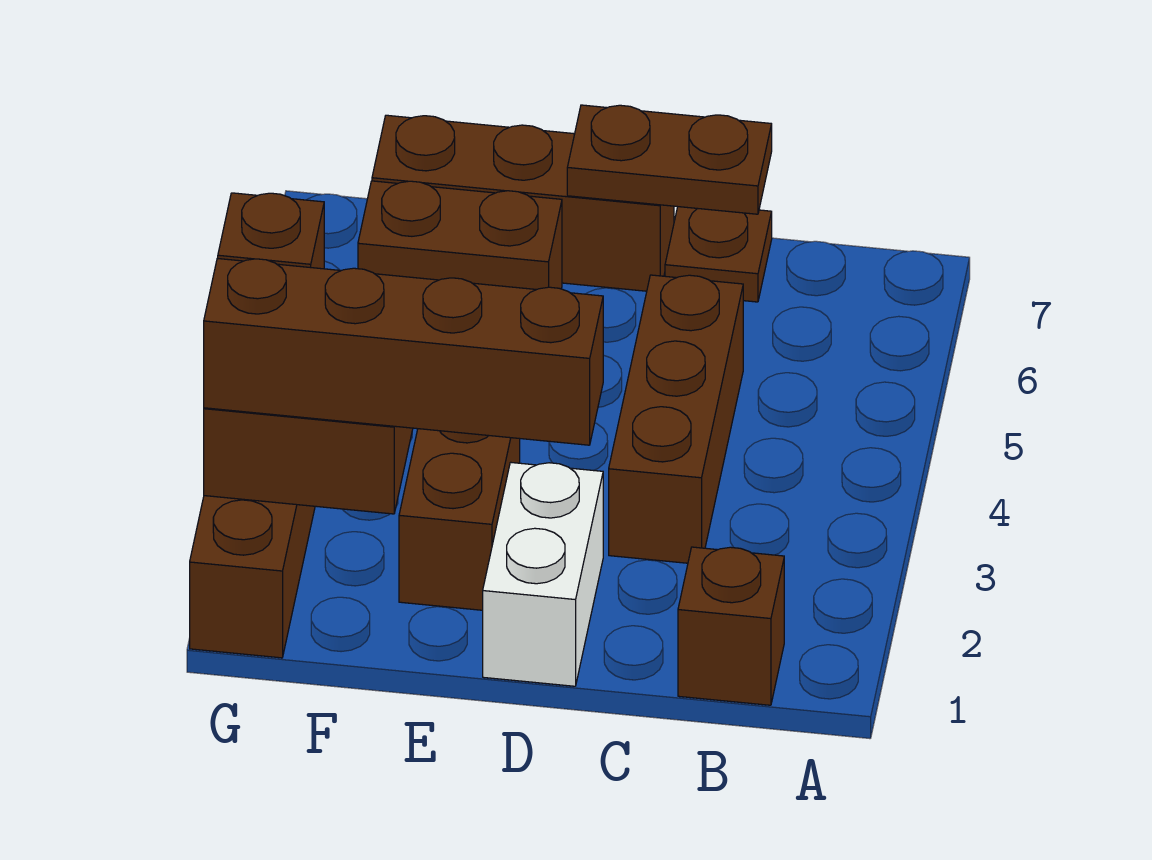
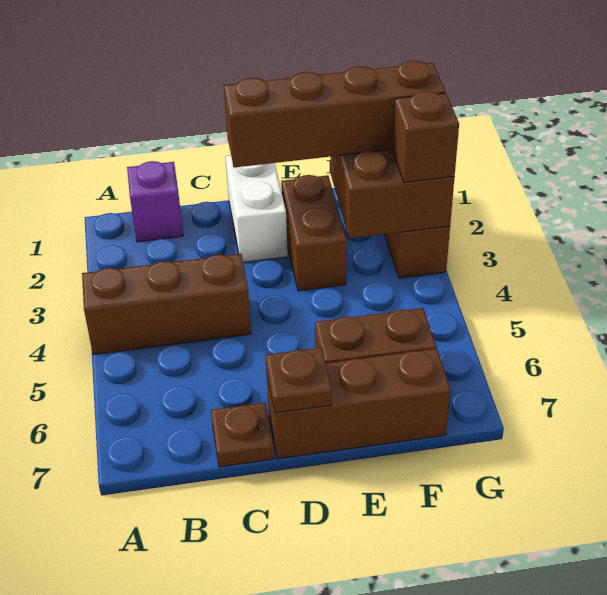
brown 1x1 brick [678,547,784,705] -> purple 1x1 brick [127,161,183,242]
brown 1x3 brick [609,275,743,563] -> brown 1x3 brick turned to [82,254,251,355]
brown 1x2 plate [567,105,772,214] -> brown 1x1 plate [266,347,332,413]

